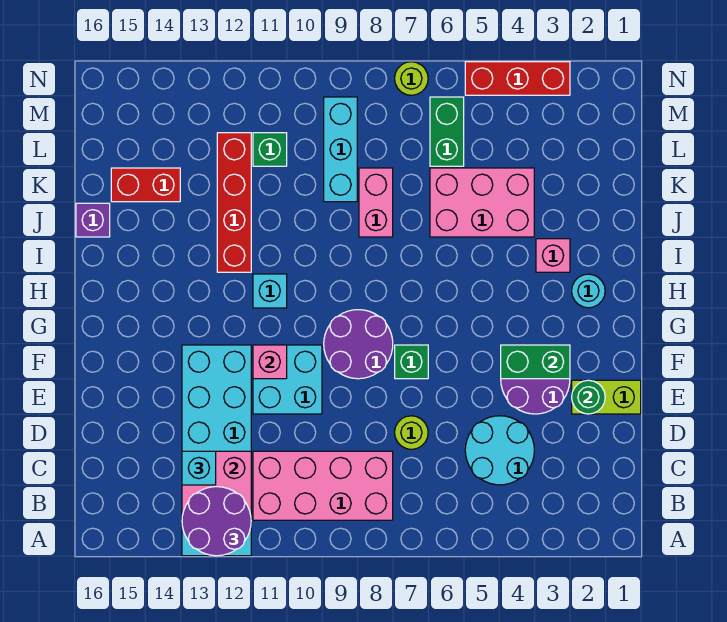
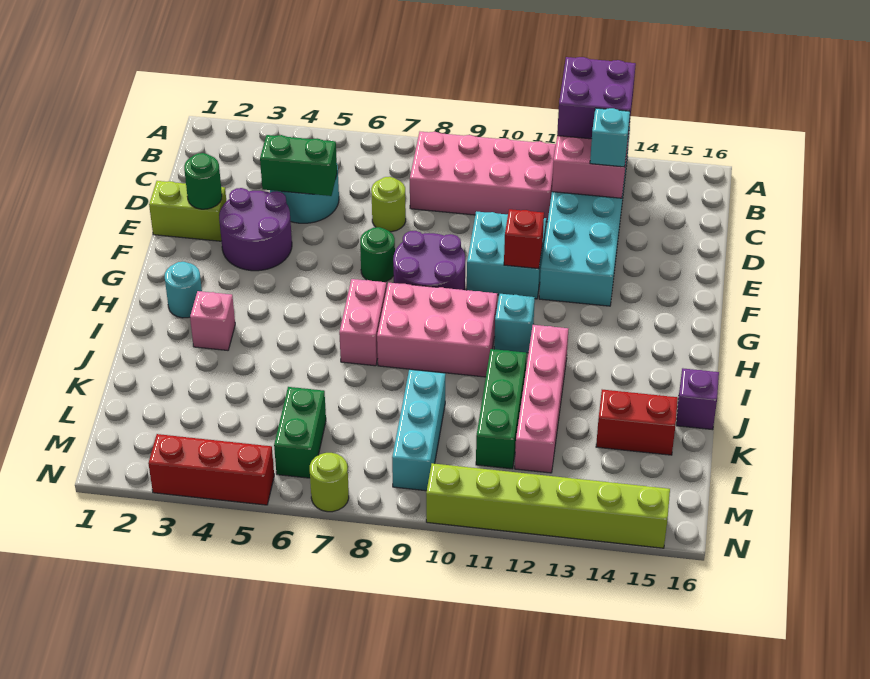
purple 2x2 round brick [182,487,251,556] -> purple 2x2 brick [557,57,636,139]
green 1x2 brick [501,345,570,379] -> green 1x2 brick moved to [260,135,337,196]
green 1x1 brick [395,345,428,379] -> green 1x1 round brick [360,227,395,282]
pink 1x1 brick [253,345,287,379] -> red 1x1 brick [504,209,544,269]
red 1x4 brick [217,133,251,272] -> pink 1x4 brick [515,325,568,473]
pink 2x3 brick [430,168,534,237] -> pink 2x3 brick moved to [377,283,497,377]
pink 1x2 brick [359,168,393,237] -> pink 1x2 brick moved to [339,279,387,366]
green 1x1 brick [253,133,287,166] -> green 1x3 brick [476,349,527,469]
none -> lime 1x6 brick [426,463,670,548]

